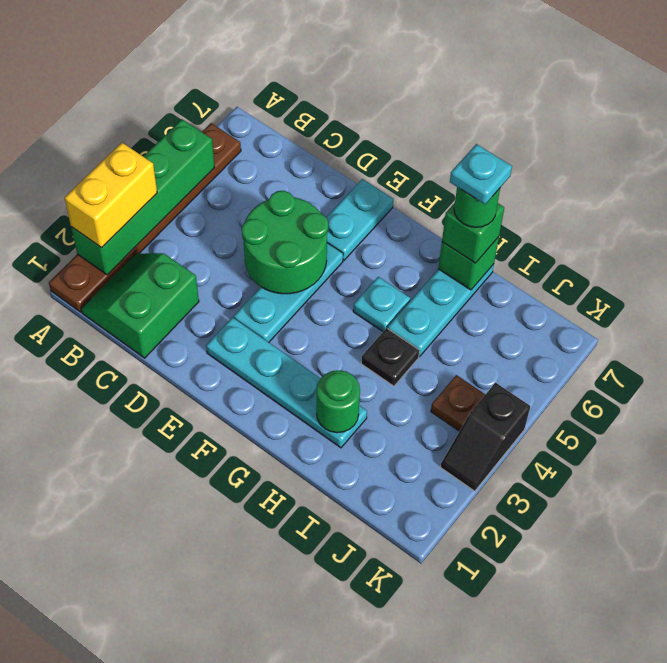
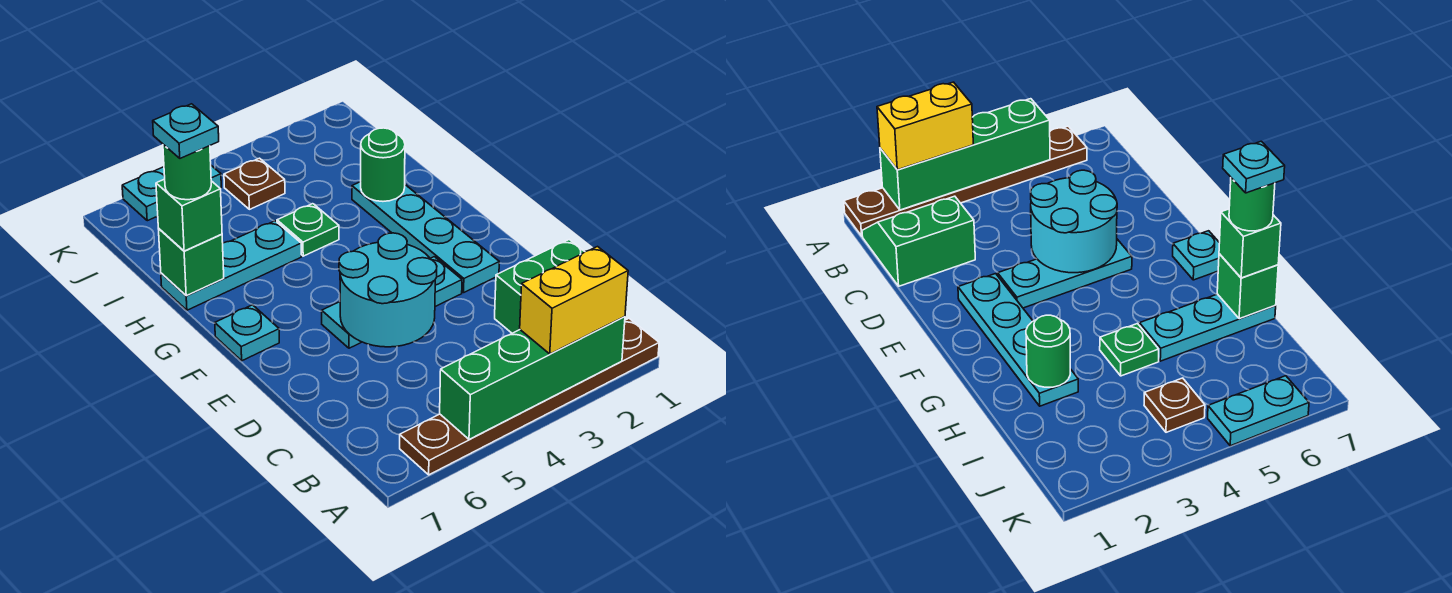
green 2x2 round brick [242,191,328,294] -> cyan 2x2 round brick [339,233,437,347]
cyan 1x2 plate [326,179,393,260] -> cyan 1x2 plate moved to [122,166,221,221]
cyan 1x1 plate [353,277,410,332] -> cyan 1x1 plate moved to [215,305,279,361]
black 1x1 plate [361,328,419,386] -> green 1x1 plate [277,204,339,256]
black 1x2 slope [440,383,530,491] -> none

